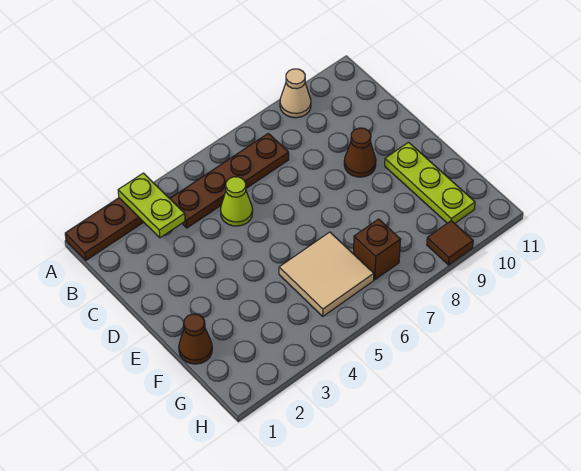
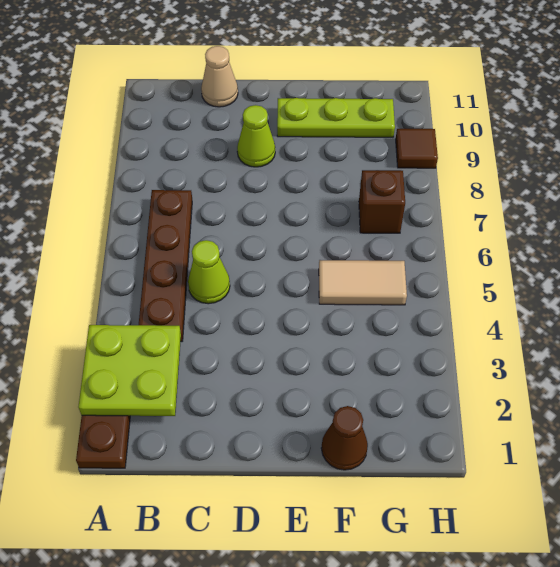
lime 1x2 plate [118,173,185,238] -> lime 2x2 plate [78,325,181,416]
tan 1x1 cone [280,69,311,118] -> tan 1x1 cone moved to [201,46,238,107]
brown 1x1 cone [344,128,376,177] -> lime 1x1 cone [237,105,275,167]
tan 2x2 tile [279,232,374,316] -> tan 1x2 tile [319,260,407,305]

